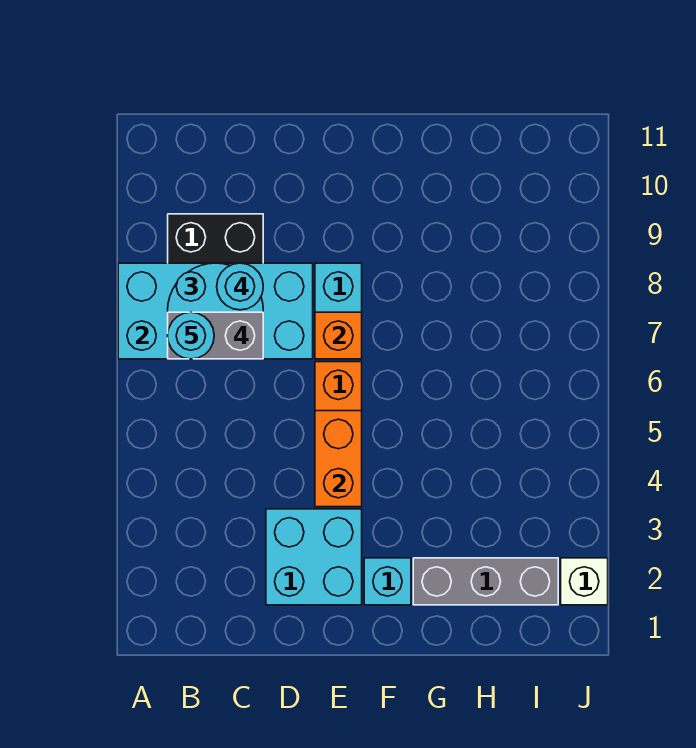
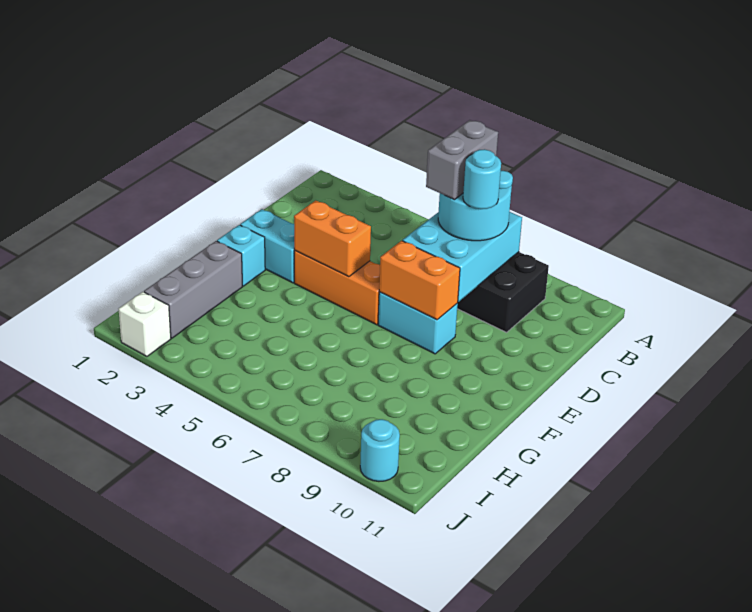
cyan 2x4 brick [118,263,313,359] -> cyan 2x3 brick [403,212,522,302]
cyan 1x1 round brick [168,312,214,359] -> cyan 1x1 round brick moved to [360,419,400,481]
cyan 2x2 brick [266,509,362,605] -> cyan 1x2 brick [240,209,295,283]
orange 1x1 brick [315,312,362,359] -> orange 1x2 brick [379,241,460,320]

